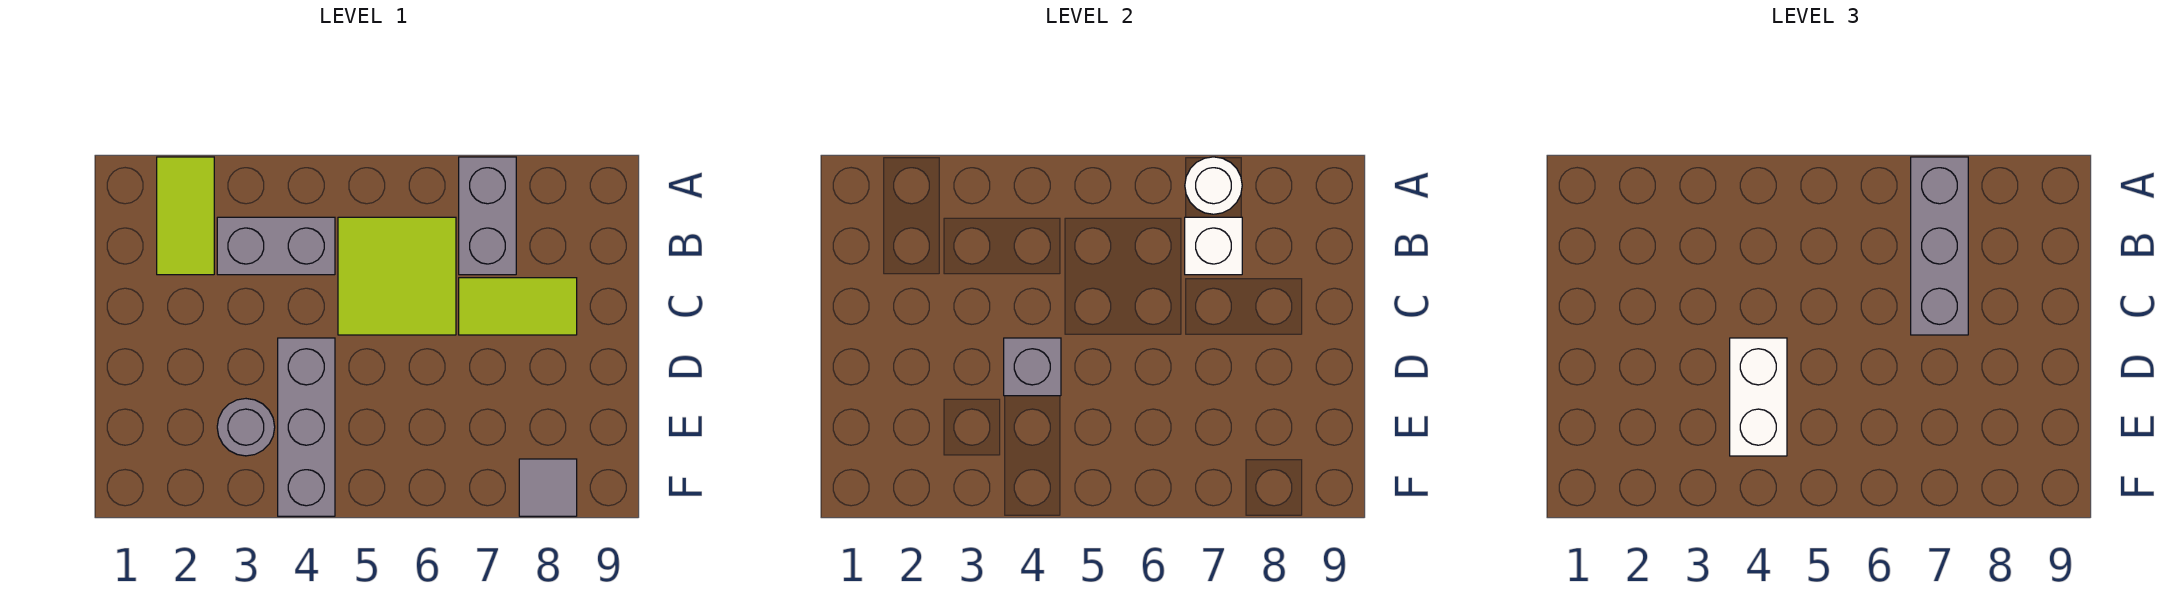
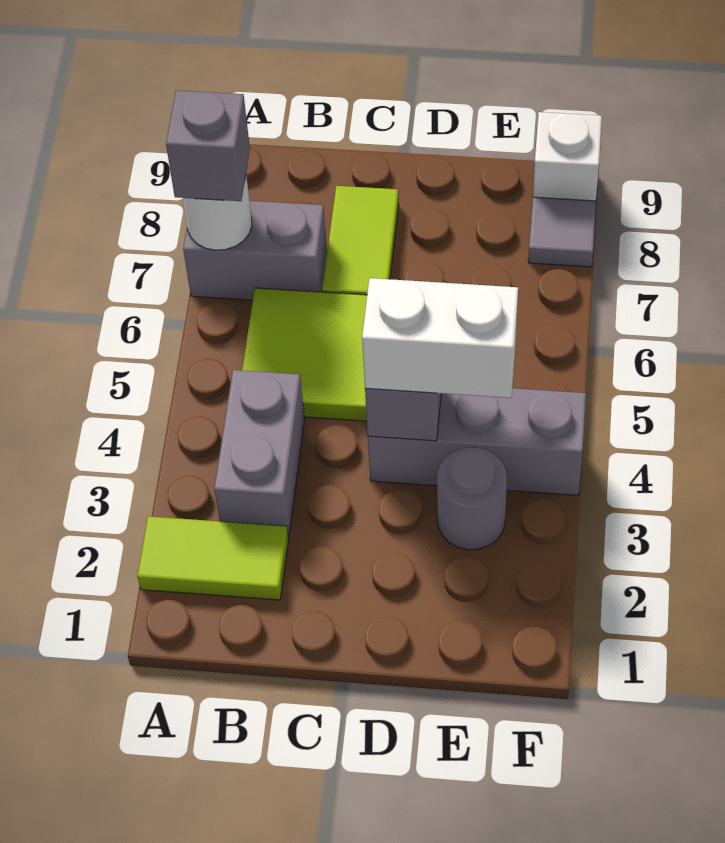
grey 1x3 brick [1911,157,1968,335] -> grey 1x1 brick [166,90,250,201]
white 1x1 brick [1185,217,1242,275] -> white 1x1 brick moved to [533,112,602,201]

